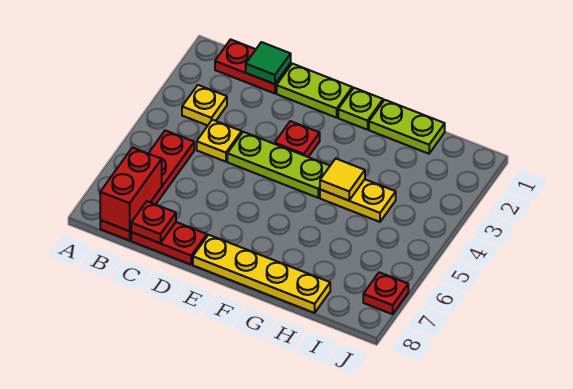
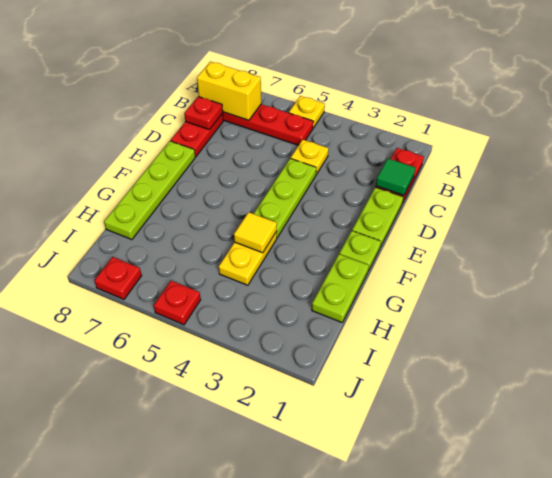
yellow 1x1 plate [182,85,227,125] -> yellow 1x1 plate moved to [289,96,325,128]
red 1x2 brick [100,148,162,231] -> yellow 1x2 brick [197,62,261,120]
red 1x1 plate [275,121,320,157] -> red 1x1 plate moved to [154,281,201,325]
yellow 1x4 plate [193,235,330,313] -> lime 1x4 plate [104,141,195,240]

